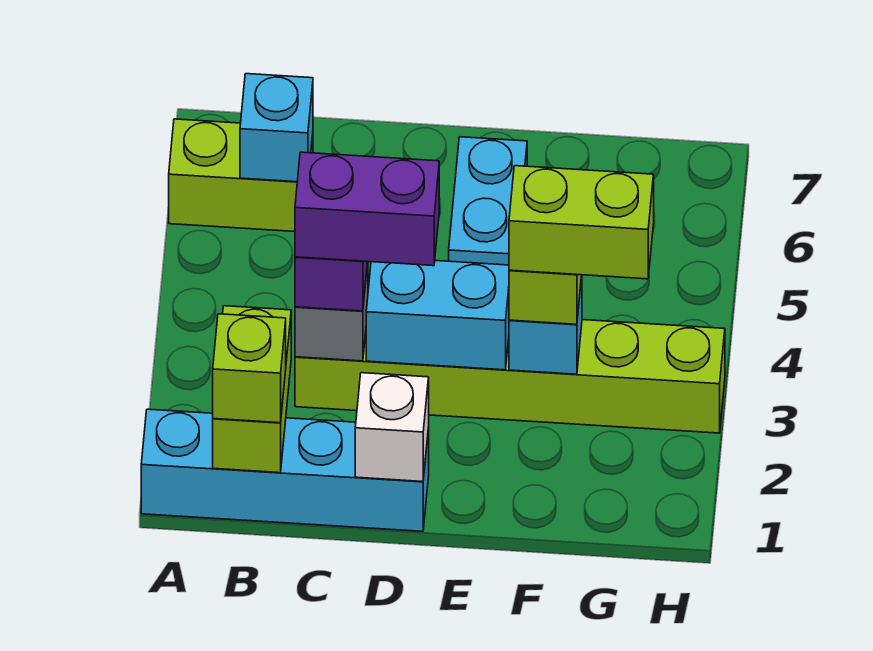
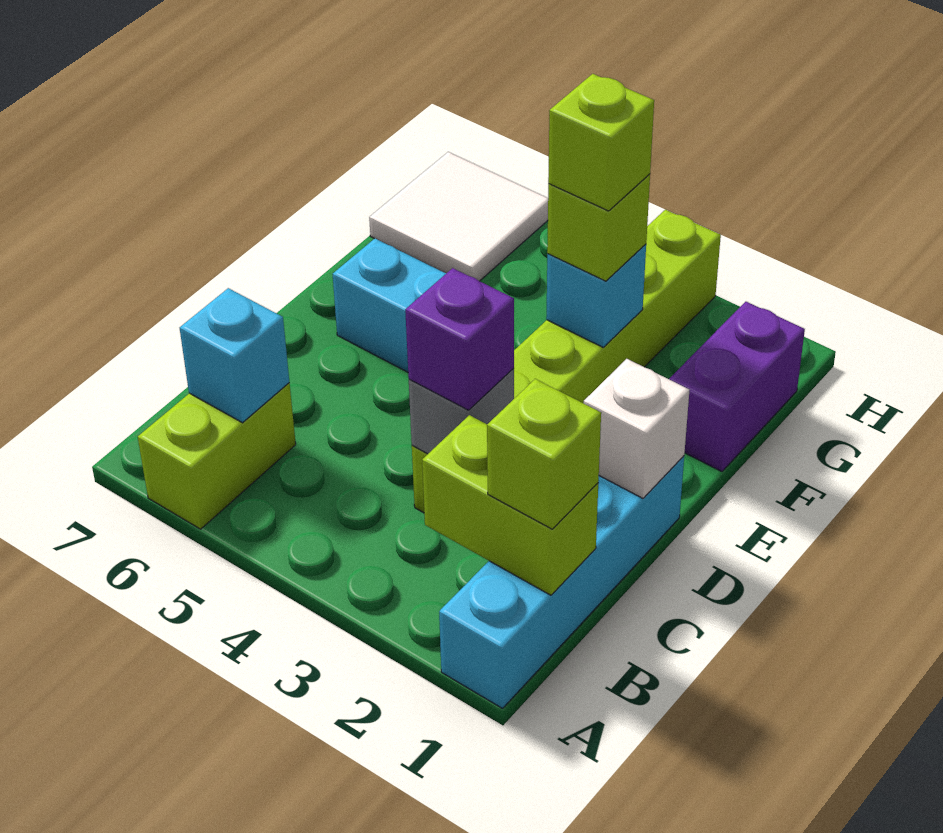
purple 1x2 brick [295,152,439,266] -> purple 1x2 brick moved to [669,302,805,472]
cyan 1x2 brick [366,261,509,370] -> none
lime 1x2 brick [509,166,654,279] -> lime 1x1 brick [548,74,654,211]
none -> white 2x2 tile [369,152,548,281]

